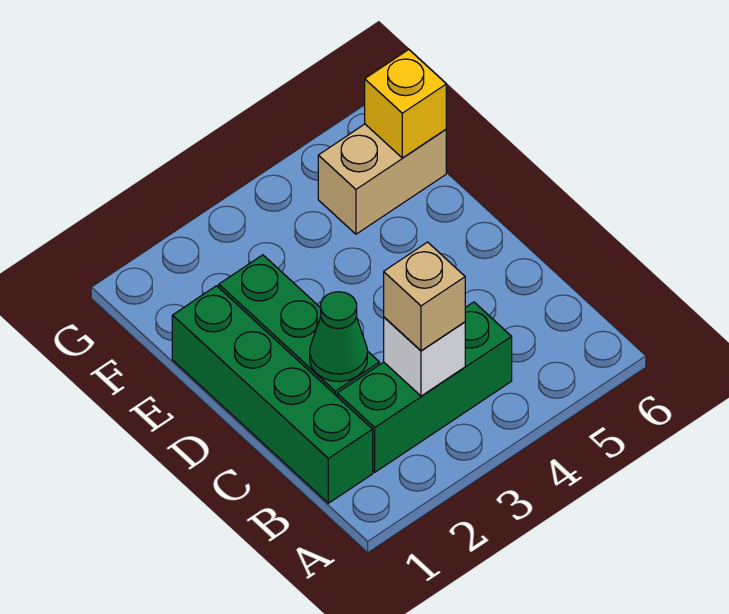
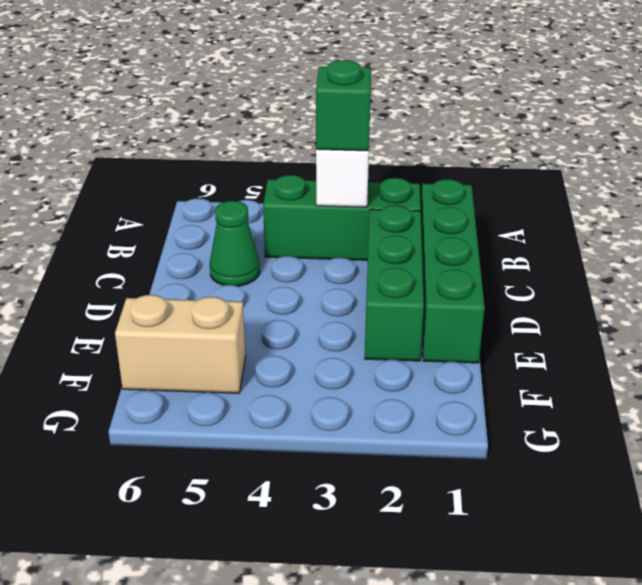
tan 1x1 brick [384,242,465,351] -> green 1x1 brick [316,60,371,151]
green 1x1 cone [310,292,367,382] -> green 1x1 cone moved to [210,201,260,286]
yellow 1x1 brick [365,50,446,158] -> none

